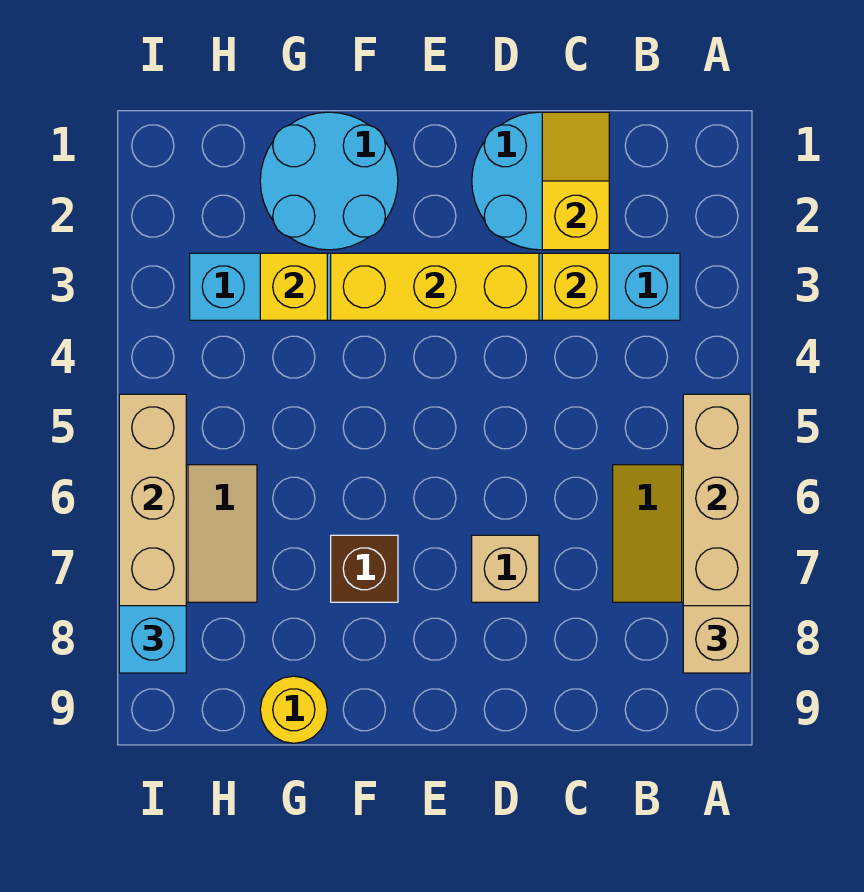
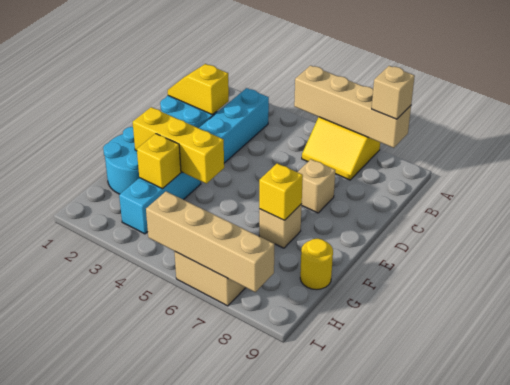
yellow 1x1 brick [542,253,609,320] -> yellow 1x1 brick moved to [259,163,303,220]
yellow 1x3 brick [331,253,539,320] -> yellow 1x3 brick turned to [133,107,224,184]
brown 1x1 brick [331,535,398,602] -> tan 1x1 brick [259,204,302,248]
cyan 1x1 brick [119,606,186,673] -> none

